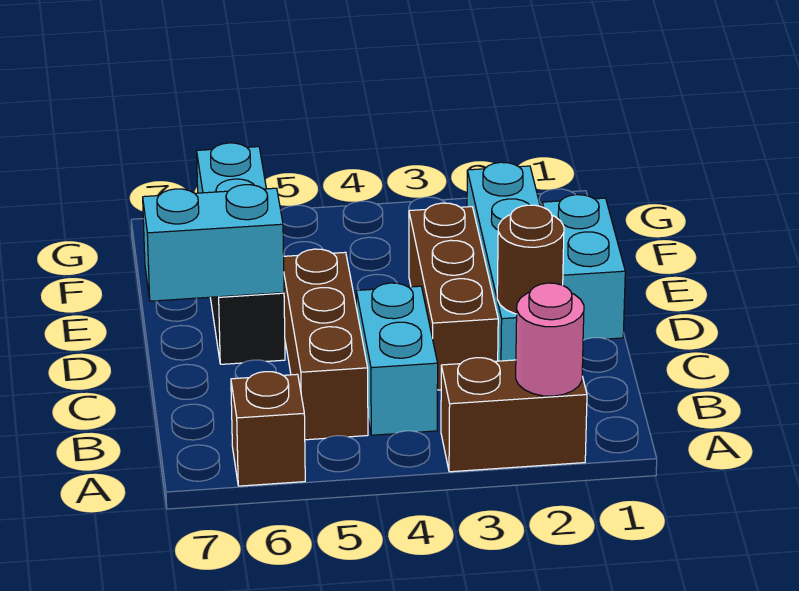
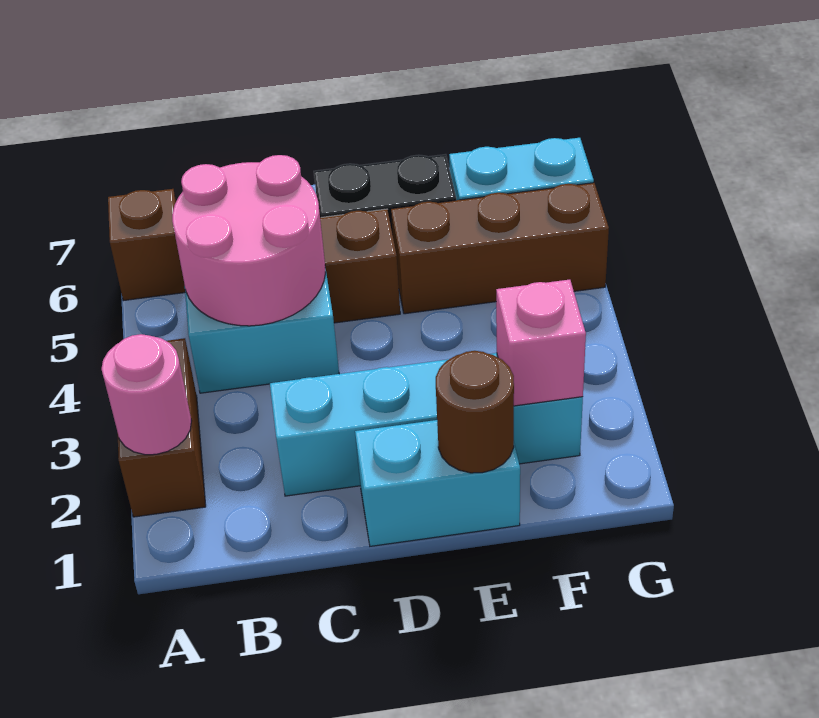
none -> pink 2x2 round brick [172,155,325,326]
brown 1x1 round brick [497,205,564,314] -> brown 1x1 round brick moved to [436,351,514,473]
brown 1x3 brick [409,203,498,390] -> brown 1x3 brick moved to [391,183,609,314]
cyan 1x2 brick [143,185,284,301] -> none
none -> pink 1x1 brick [496,280,586,406]

